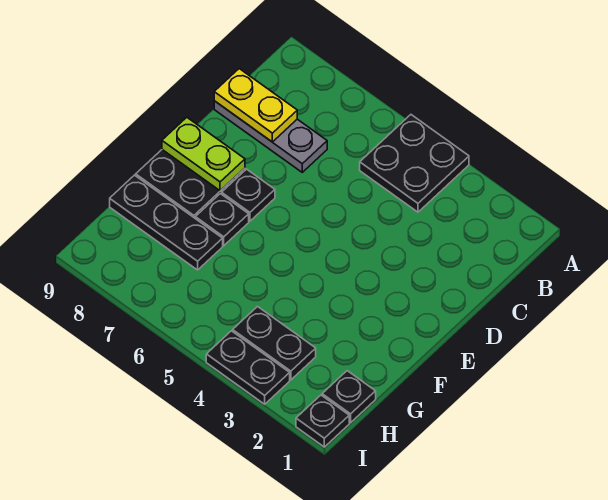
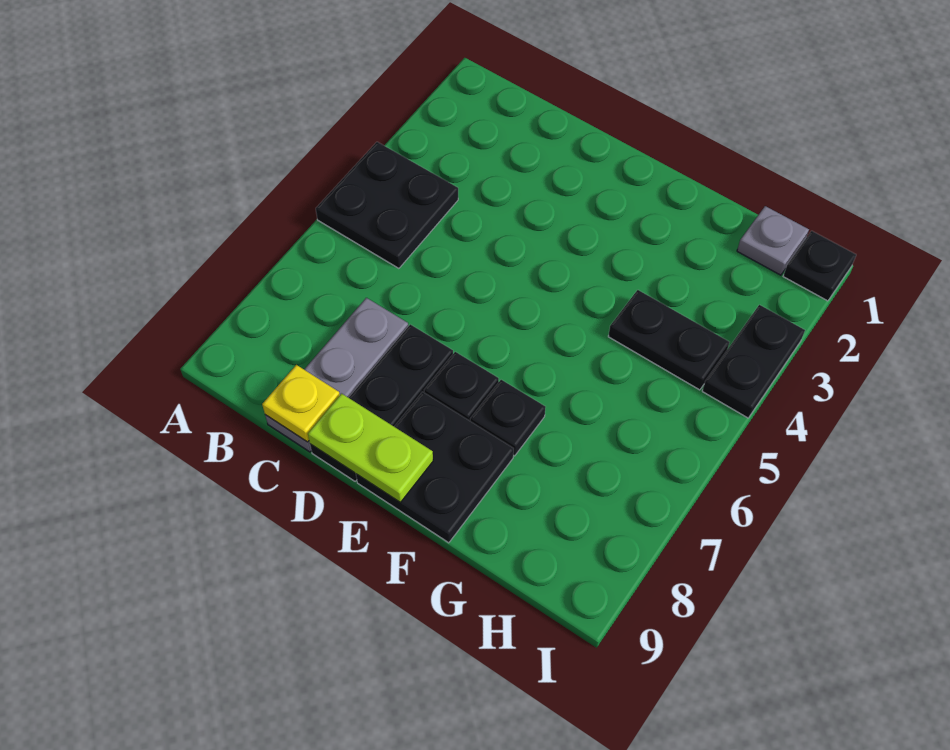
yellow 1x2 plate [214,69,297,142] -> yellow 1x1 plate [262,365,340,442]
lime 1x2 plate [162,117,245,191] -> lime 1x2 plate turned to [308,394,433,502]
black 1x3 plate [110,175,223,270] -> black 1x3 plate moved to [310,324,453,481]
black 1x1 plate [322,371,376,423] -> grey 1x1 plate [737,206,809,275]
black 1x2 plate [233,307,316,380] -> black 1x2 plate turned to [608,290,729,390]

